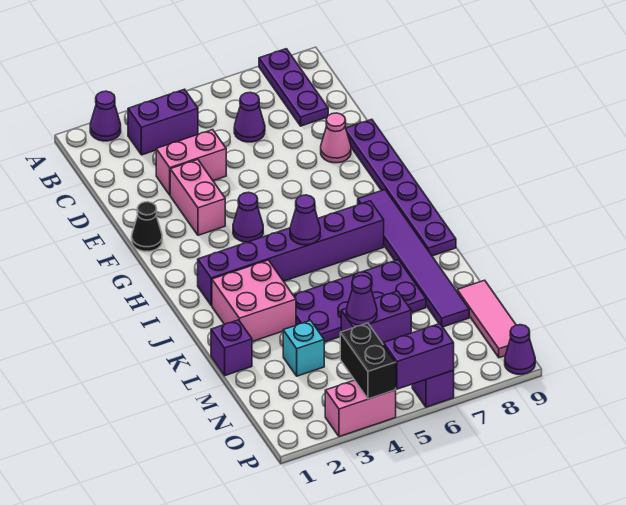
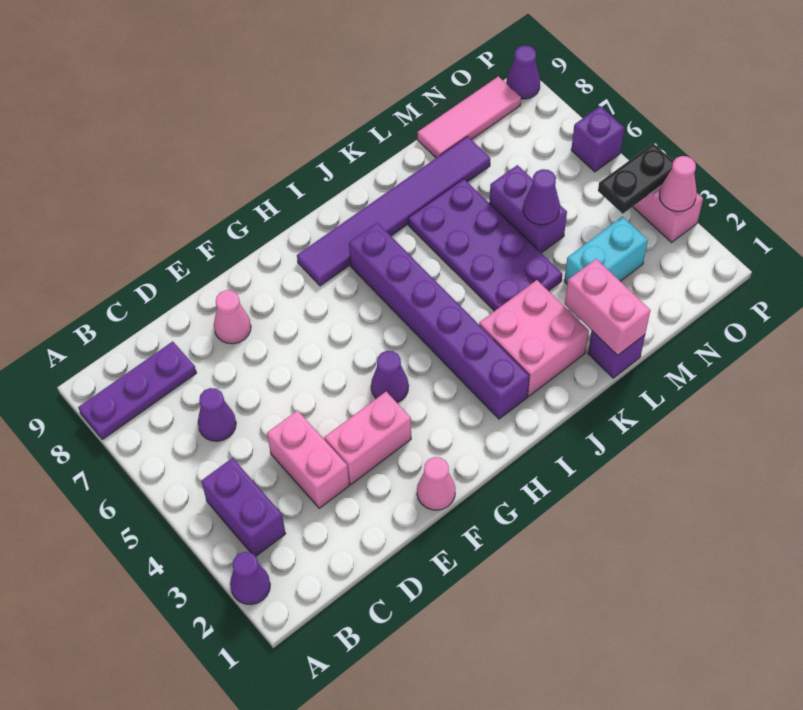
purple 1x6 plate [346,119,456,256] -> none
black 1x1 cone [132,202,162,251] -> pink 1x1 cone [417,457,455,510]
purple 1x1 cone [290,195,320,245] -> none
none -> pink 1x2 brick [565,259,650,355]
cyan 1x1 brick [283,320,324,376] -> cyan 1x2 brick [564,217,648,284]
black 1x2 brick [340,323,396,399] -> black 1x2 plate [598,143,673,214]
none -> pink 1x1 cone [659,156,697,211]
purple 1x2 brick [383,324,454,389] -> none

